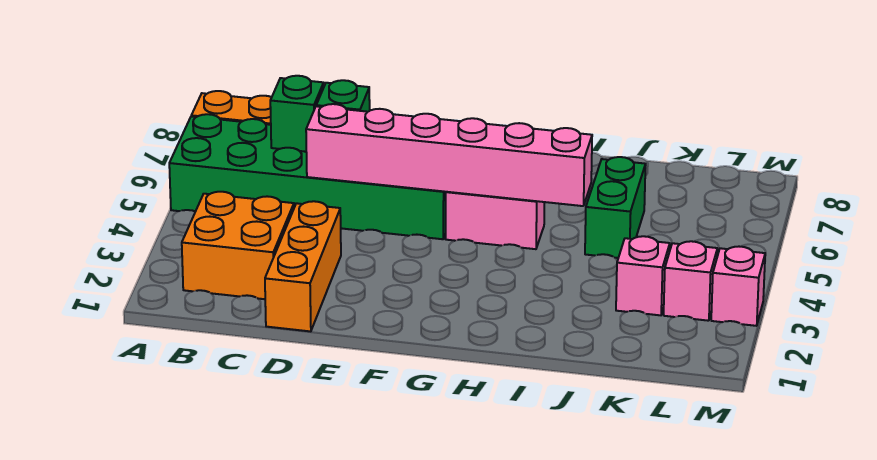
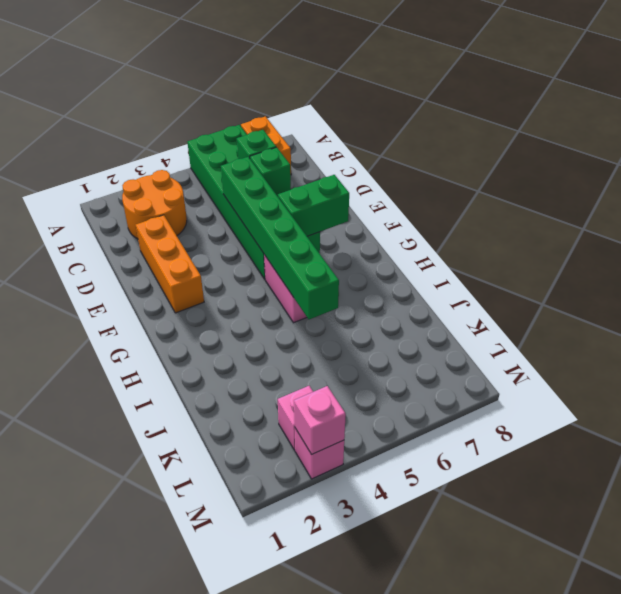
orange 2x2 brick [182,192,294,299] -> orange 2x2 round brick [122,170,187,239]
orange 1x3 brick [265,201,341,331] -> orange 1x3 brick turned to [136,215,204,313]
pink 1x6 brick [306,104,592,206] -> green 1x6 brick [221,157,339,319]
green 1x2 brick [585,157,646,258] -> green 1x2 brick moved to [278,175,349,236]
pink 1x1 brick [616,236,670,315] -> pink 1x1 brick moved to [294,386,346,454]

